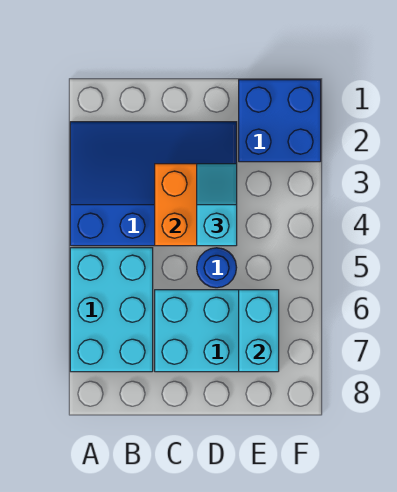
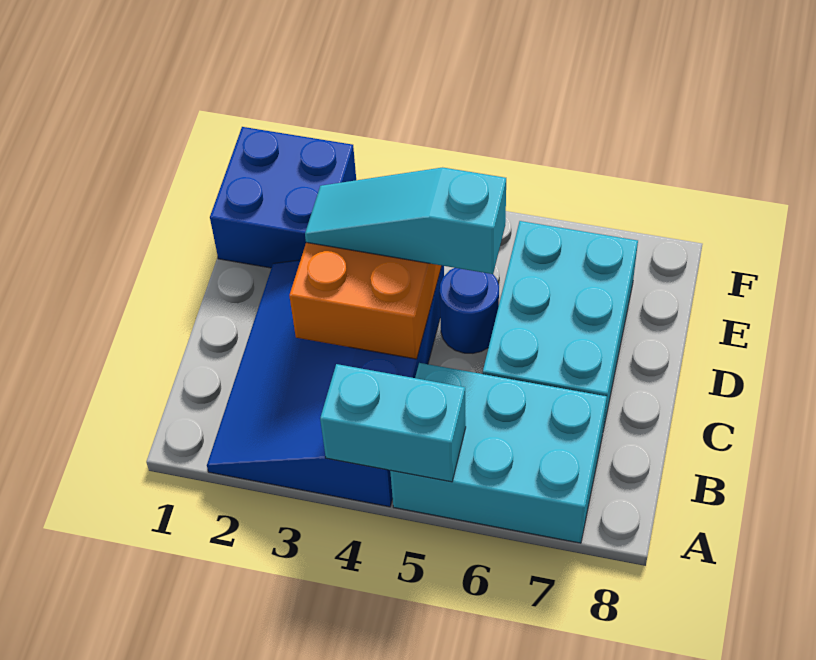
cyan 1x2 slope [197,164,237,246] -> cyan 1x3 slope [305,168,506,274]
cyan 1x2 brick [239,290,279,372] -> cyan 1x2 brick moved to [320,364,466,482]

